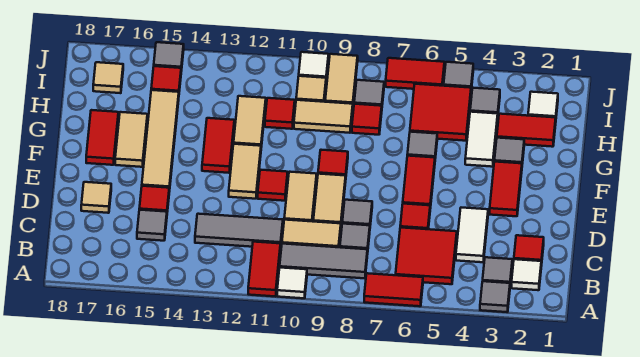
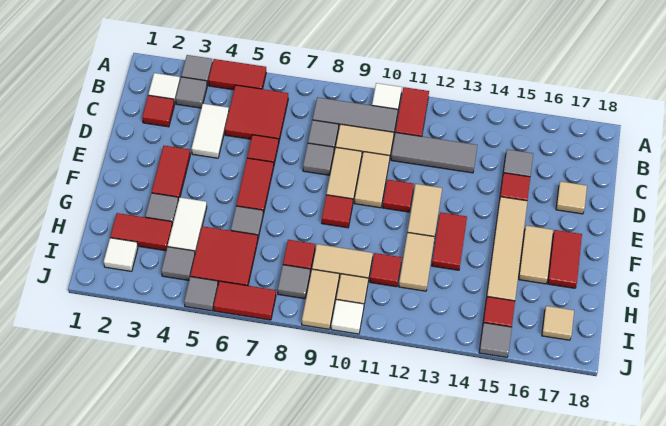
red 1x2 tile [364,273,423,306] -> red 1x2 tile moved to [208,59,266,90]

